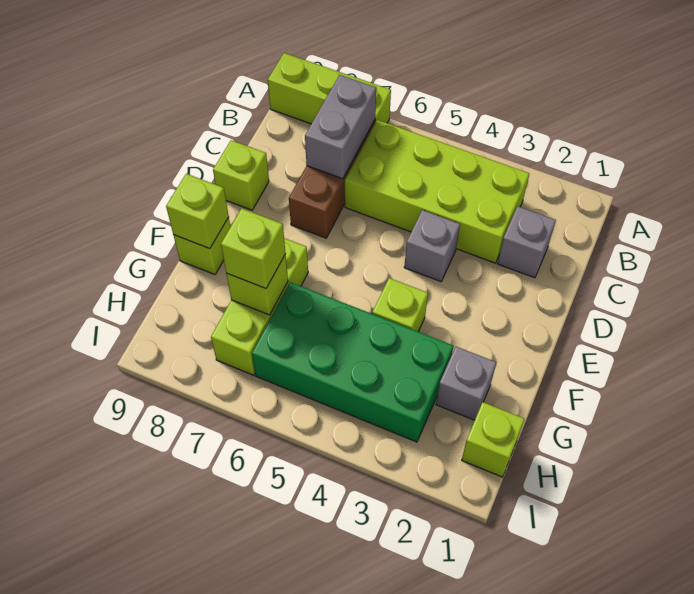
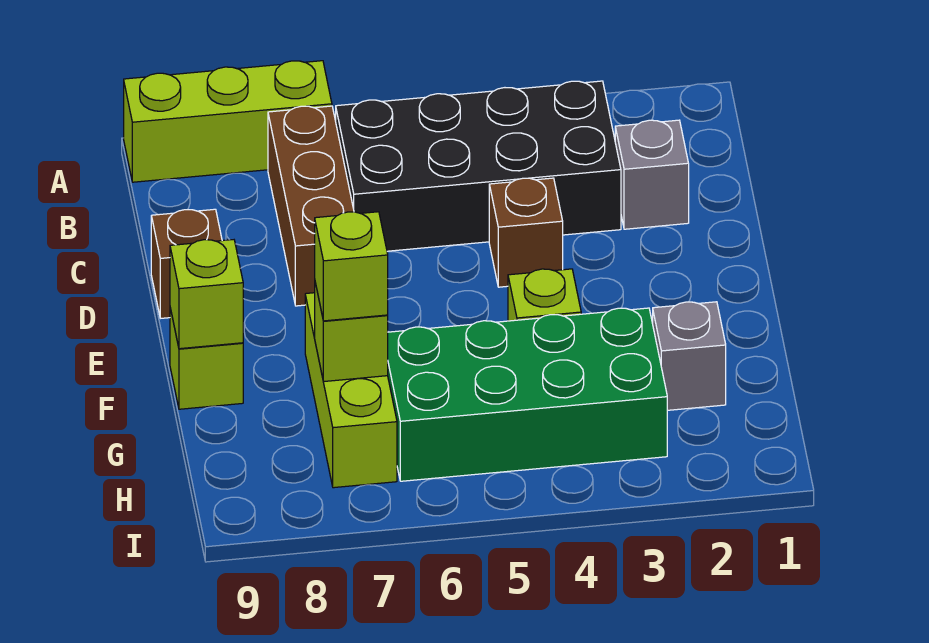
lime 2x4 brick [345,120,529,263] -> black 2x4 brick [336,81,621,251]
grey 1x2 brick [305,75,376,179] -> none
grey 1x1 brick [404,210,460,281] -> brown 1x1 brick [489,178,563,287]
lime 1x1 brick [213,140,269,210] -> brown 1x1 brick [151,209,222,318]
lime 1x1 brick [462,402,524,477] -> none

